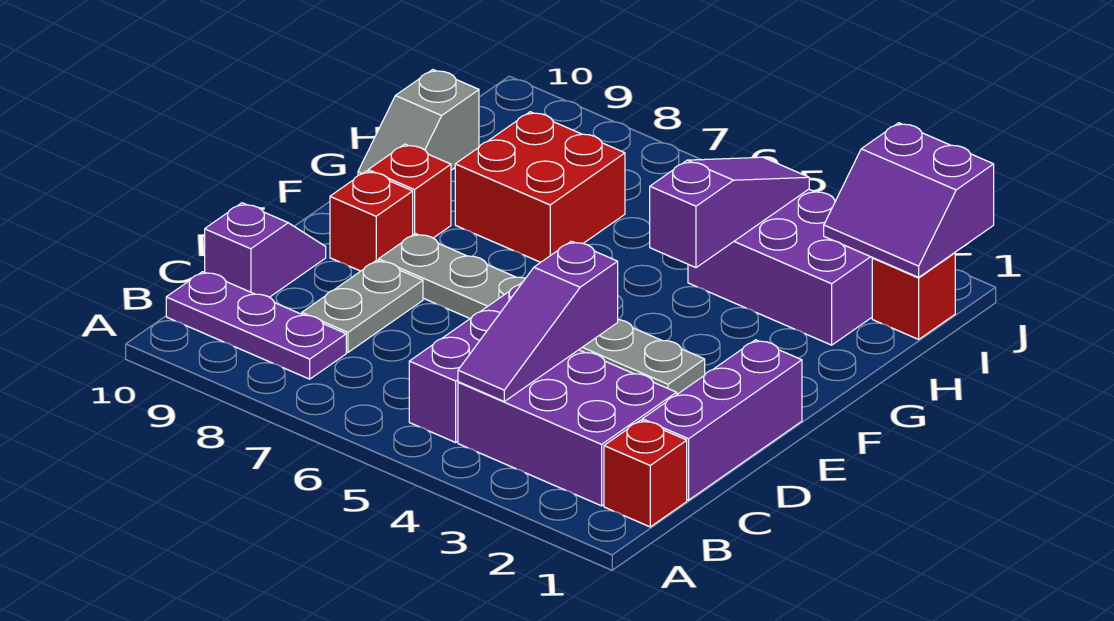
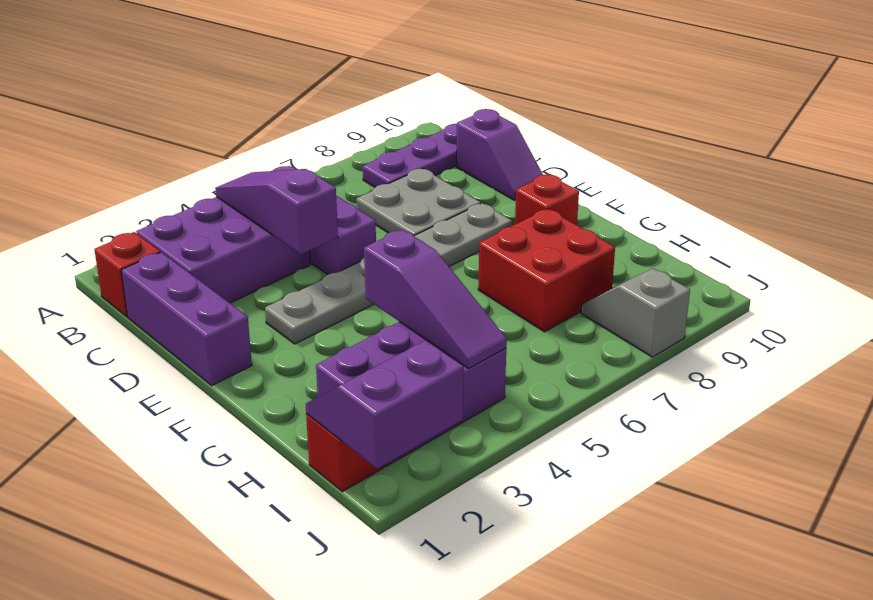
grey 1x2 plate [302,260,423,352] -> grey 2x2 plate [356,168,481,236]
red 1x1 brick [330,171,413,271] -> none
grey 1x2 slope [358,70,479,175] -> grey 1x2 slope moved to [581,268,690,357]

